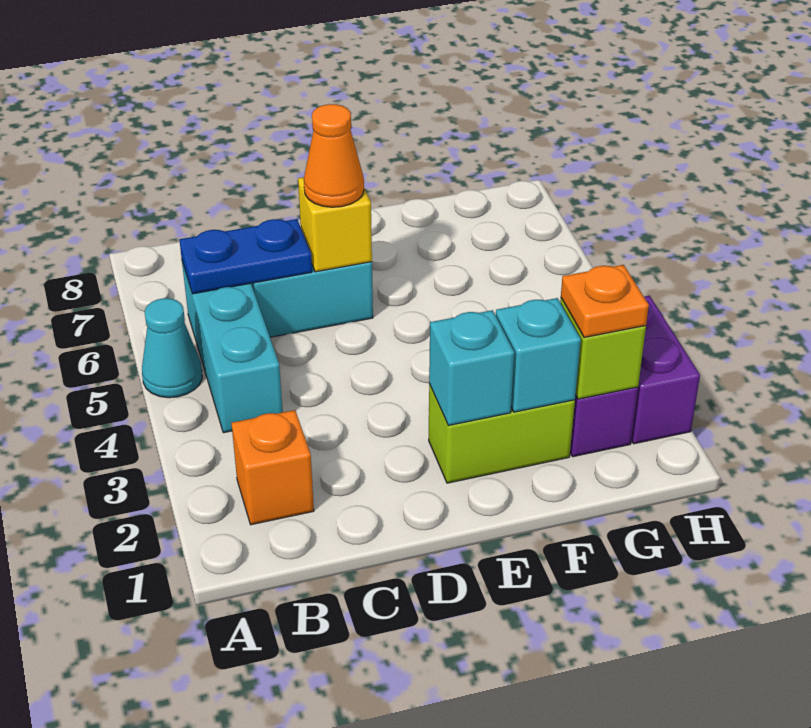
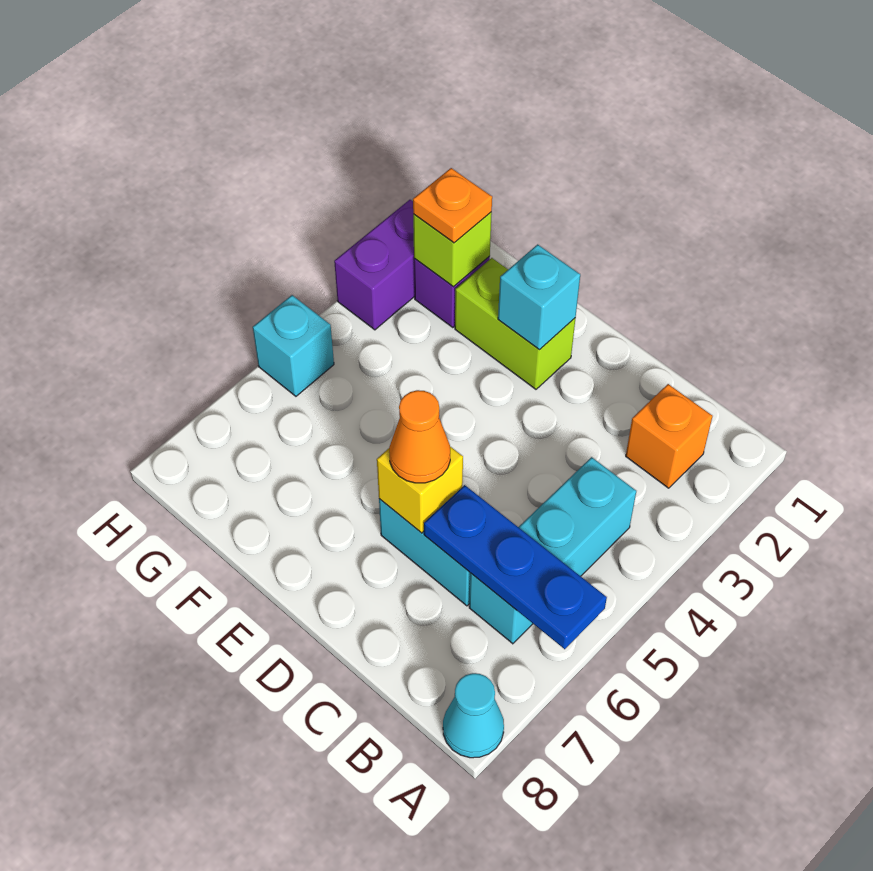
cyan 1x1 cone [142,298,202,398] -> cyan 1x1 cone moved to [443,673,504,758]
blue 1x2 plate [180,219,312,294] -> blue 1x3 plate [424,485,607,649]
cyan 1x1 brick [496,298,581,412] -> cyan 1x1 brick moved to [253,295,334,396]

